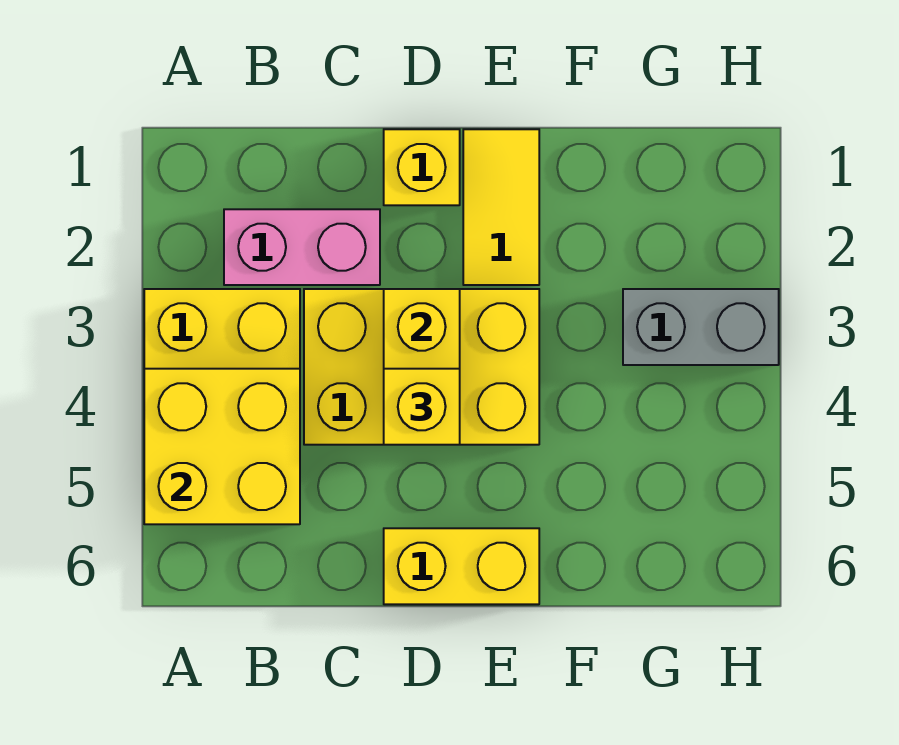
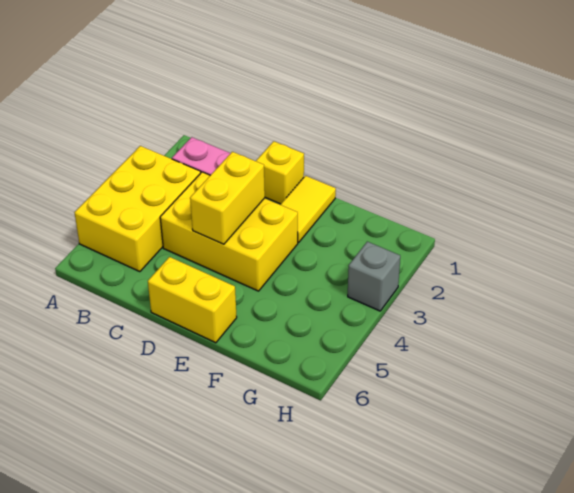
yellow 2x2 brick [144,369,300,524] -> none
yellow 1x1 brick [384,369,460,445] -> none
grey 1x2 brick [623,289,779,365] -> grey 1x1 brick [348,242,400,311]

